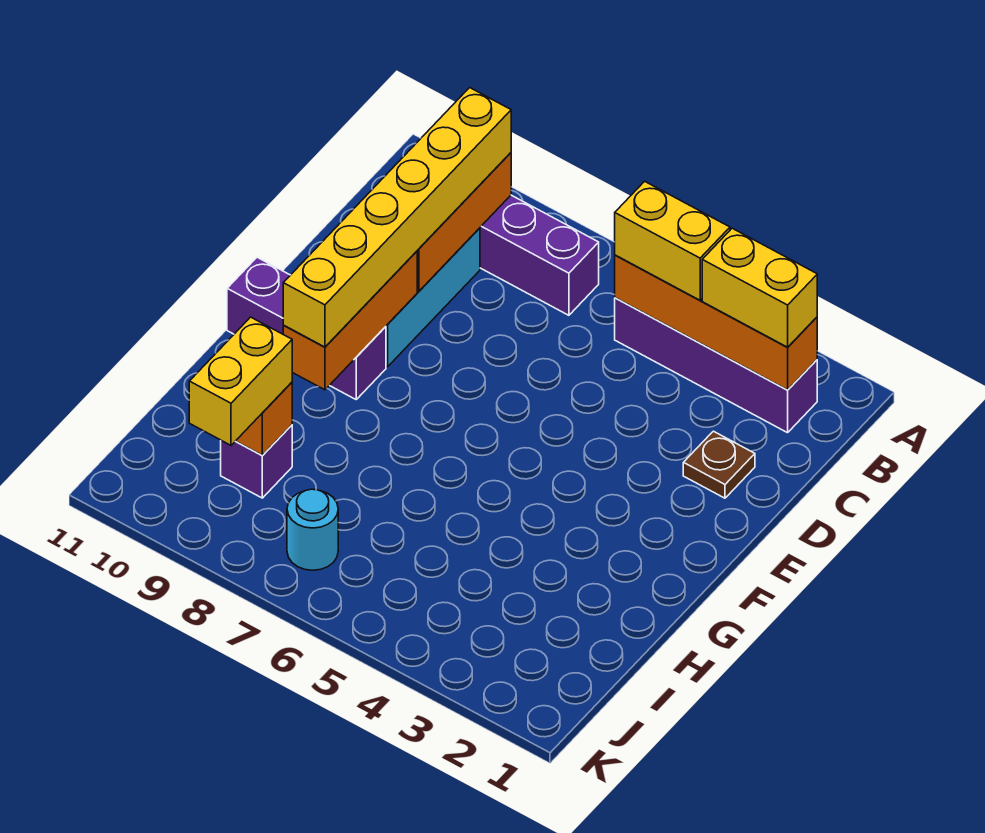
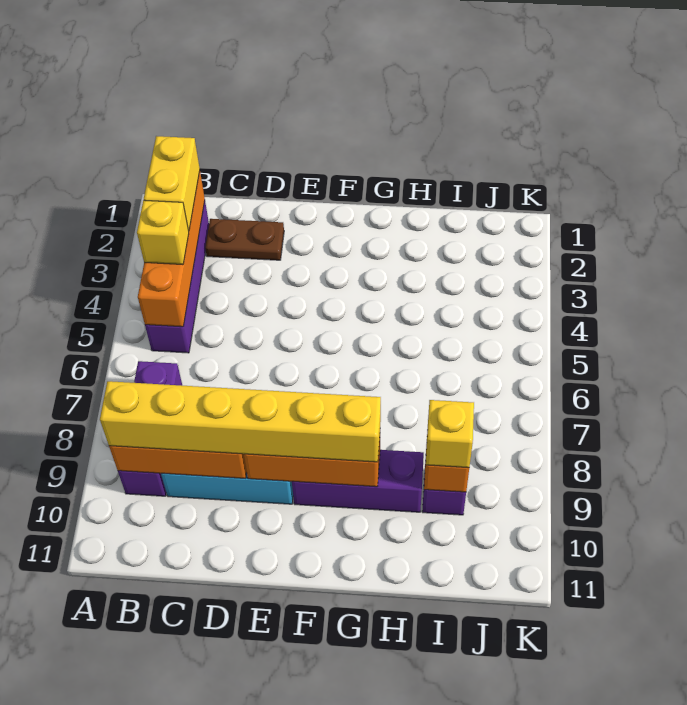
yellow 1x2 brick [615,181,730,300] -> yellow 1x1 brick [137,200,189,265]
brown 1x1 plate [683,431,755,498] -> brown 1x2 plate [205,219,284,260]
purple 1x3 brick [227,257,386,399] -> purple 1x3 brick turned to [292,450,424,512]
yellow 1x2 brick [189,317,292,445] -> yellow 1x1 brick [426,400,474,468]
cyan 1x1 round brick [287,489,338,570] -> none

